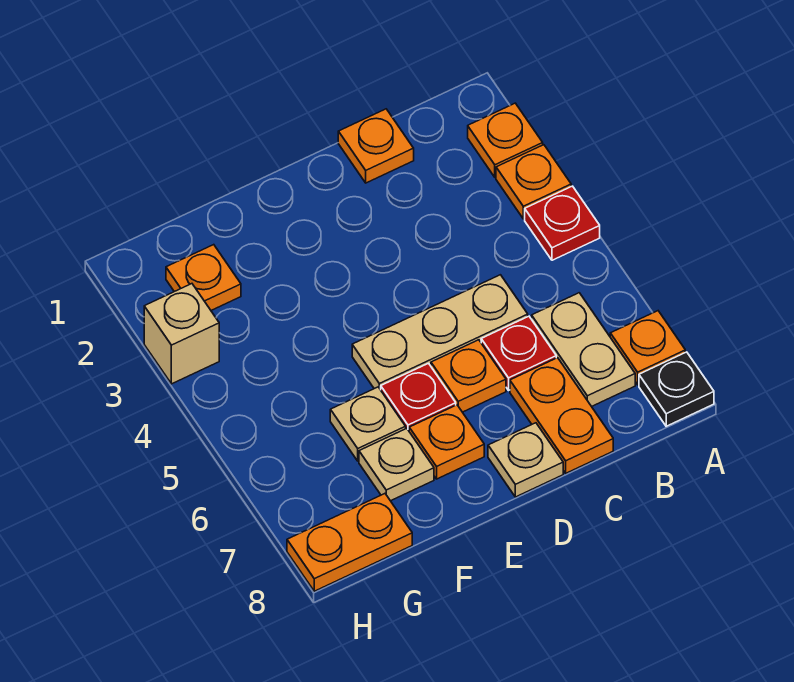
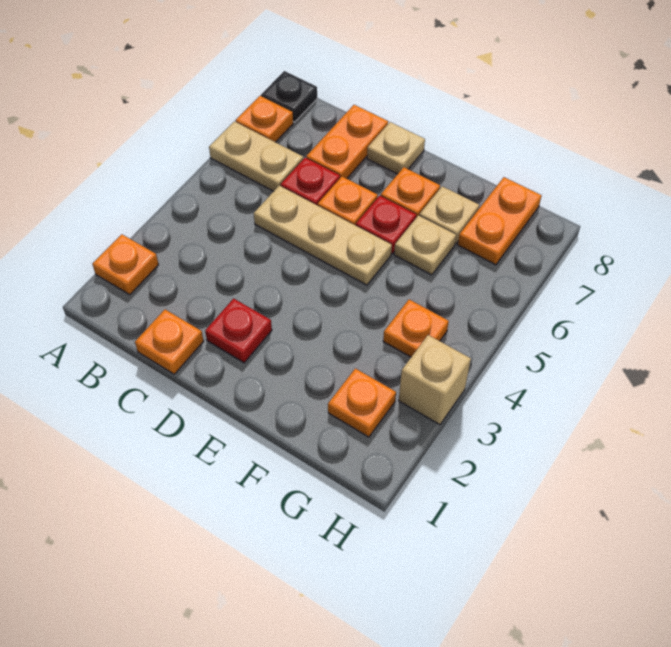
orange 1x1 plate [496,145,571,219] -> orange 1x1 plate moved to [383,300,449,357]
red 1x1 plate [525,186,600,260] -> red 1x1 plate moved to [205,299,272,363]
tan 1x2 plate [532,293,635,406] -> tan 1x2 plate turned to [209,121,303,191]
orange 1x2 plate [287,494,412,591] -> orange 1x2 plate turned to [458,177,542,265]

